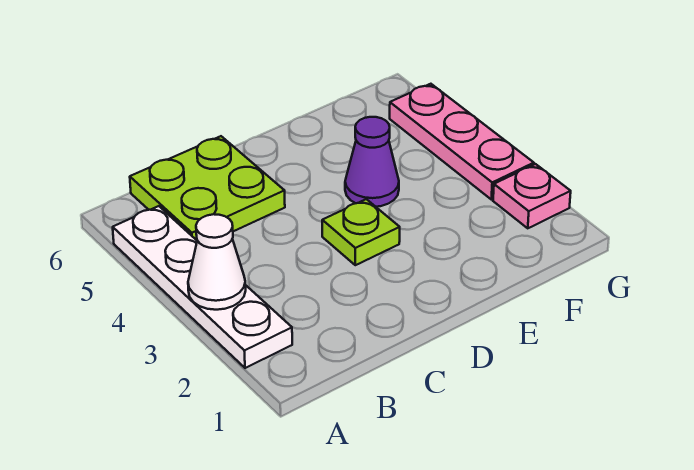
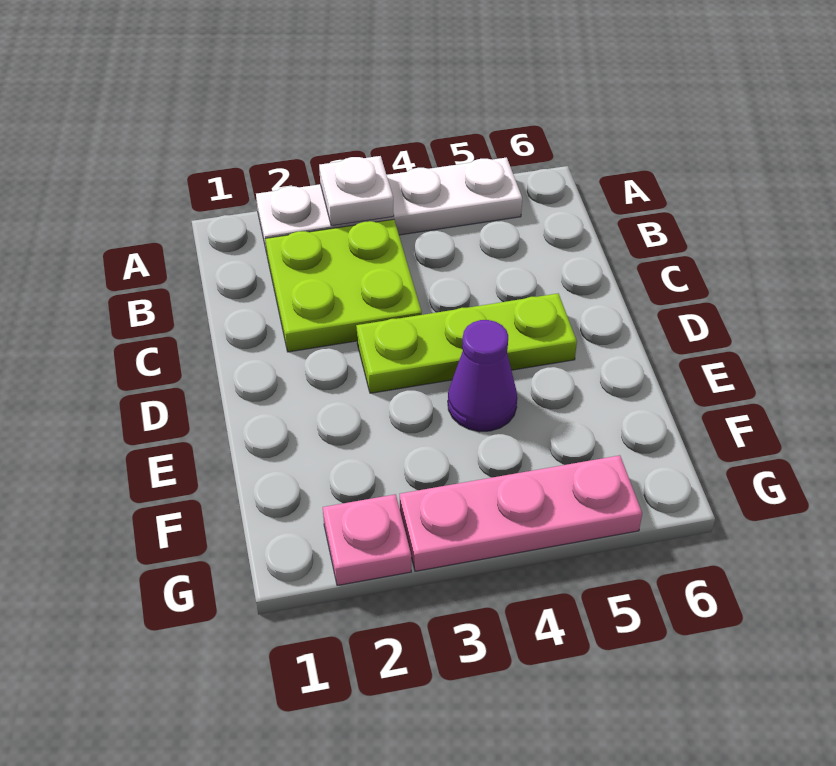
white 1x1 cone [188,214,246,310] -> white 1x1 plate [319,156,394,226]
lime 2x2 plate [130,136,285,240] -> lime 2x2 plate moved to [265,219,422,352]
lime 1x1 plate [322,199,400,265] -> lime 1x3 plate [356,293,577,393]

